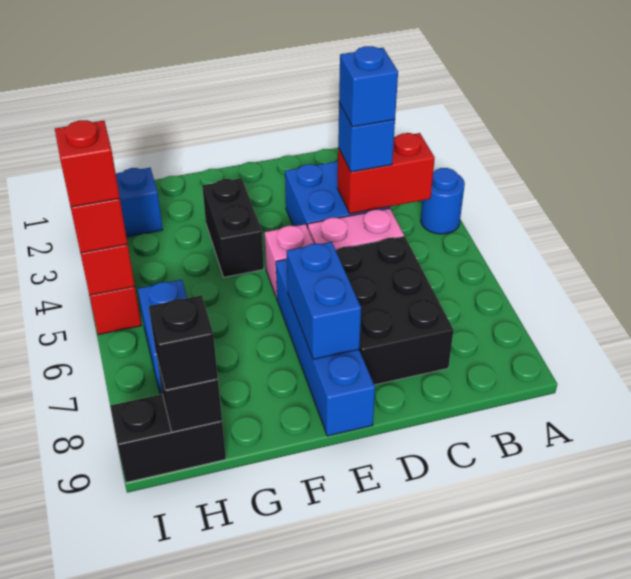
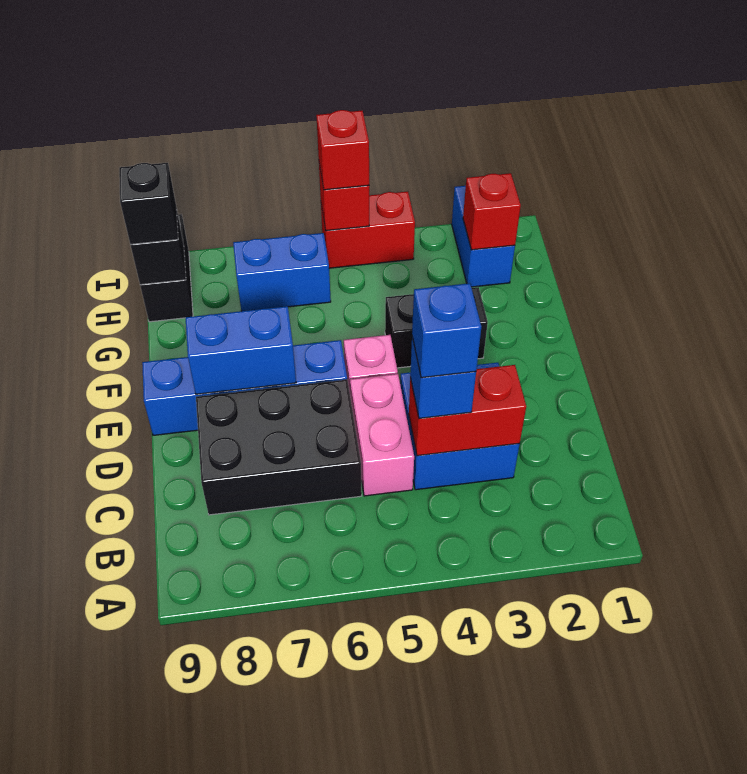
blue 1x1 round brick [421,168,465,234] -> none
red 1x2 brick [338,133,435,214] -> red 1x2 brick turned to [409,365,526,456]
red 1x1 brick [55,120,120,207] -> red 1x1 brick moved to [463,173,521,250]

